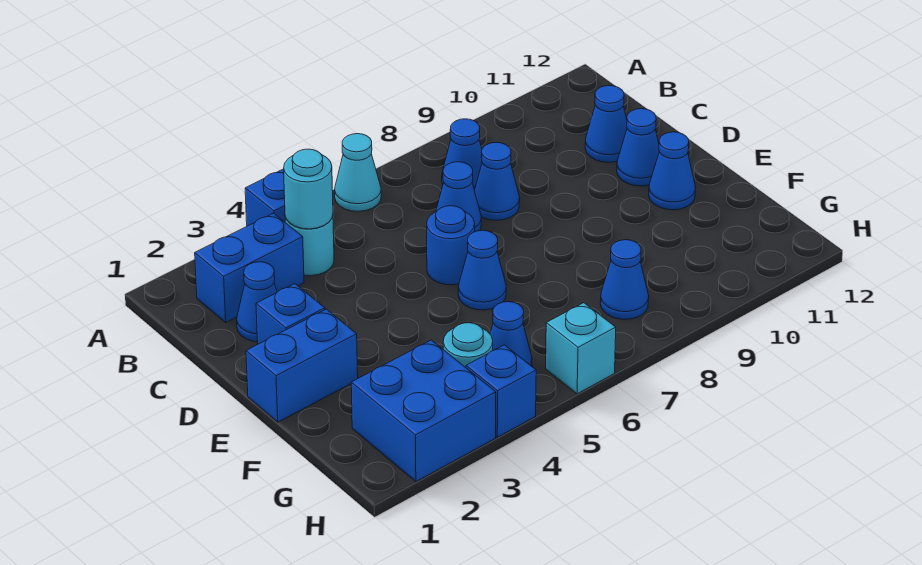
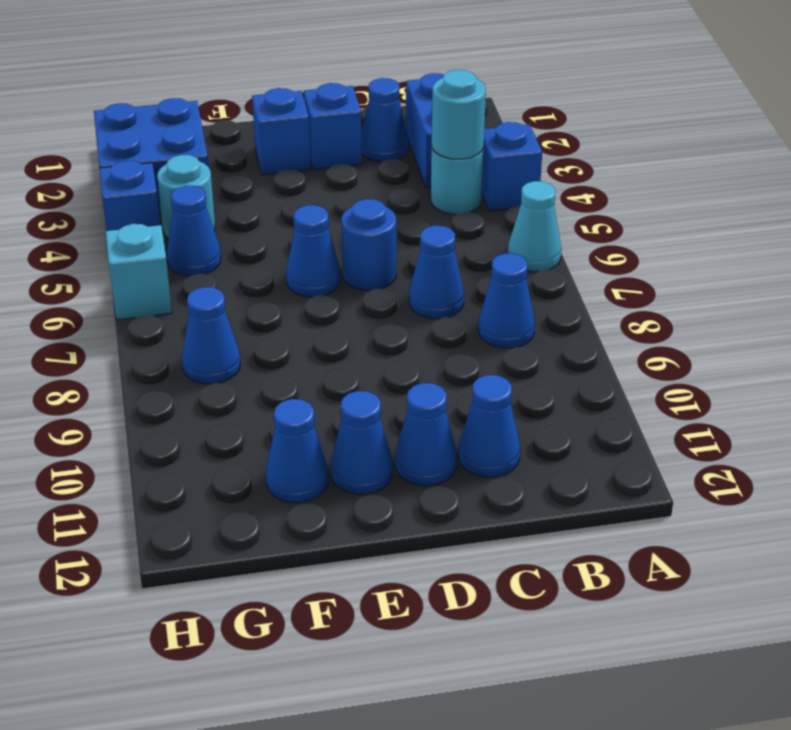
blue 1x1 cone [475,142,520,220] -> blue 1x1 cone moved to [266,399,328,503]
blue 1x2 brick [246,309,358,422] -> blue 1x1 brick [252,88,311,175]

